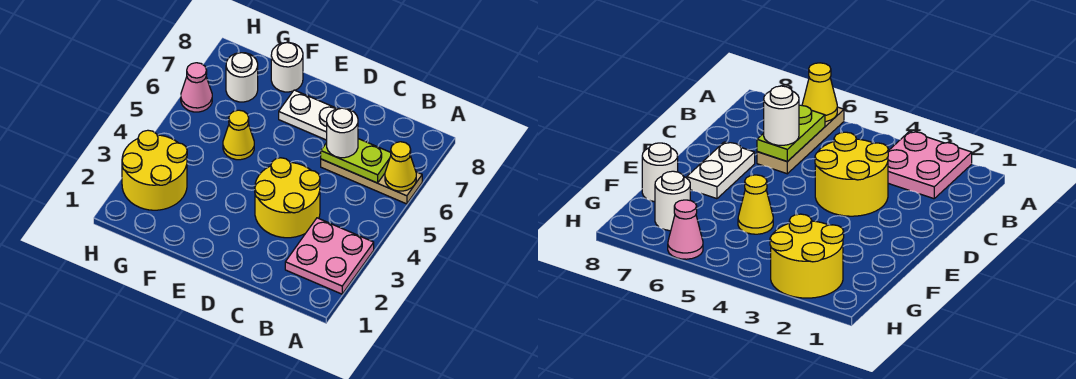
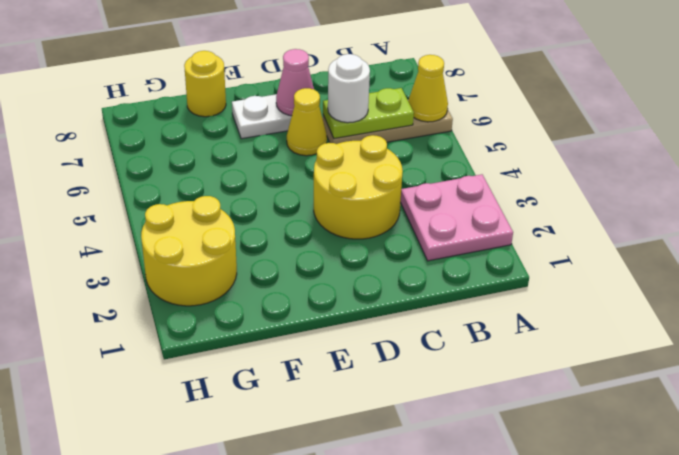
yellow 1x1 cone [223,110,254,160] -> yellow 1x1 cone moved to [287,88,327,156]
white 1x1 round brick [271,43,303,92] -> yellow 1x1 round brick [184,51,226,117]
white 1x1 round brick [226,53,258,102] -> none
pink 1x1 cone [181,63,212,112] -> pink 1x1 cone moved to [276,49,314,116]

